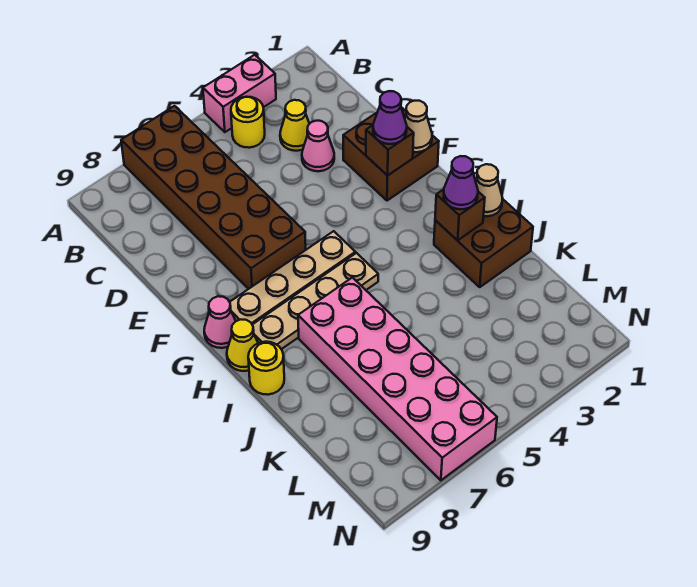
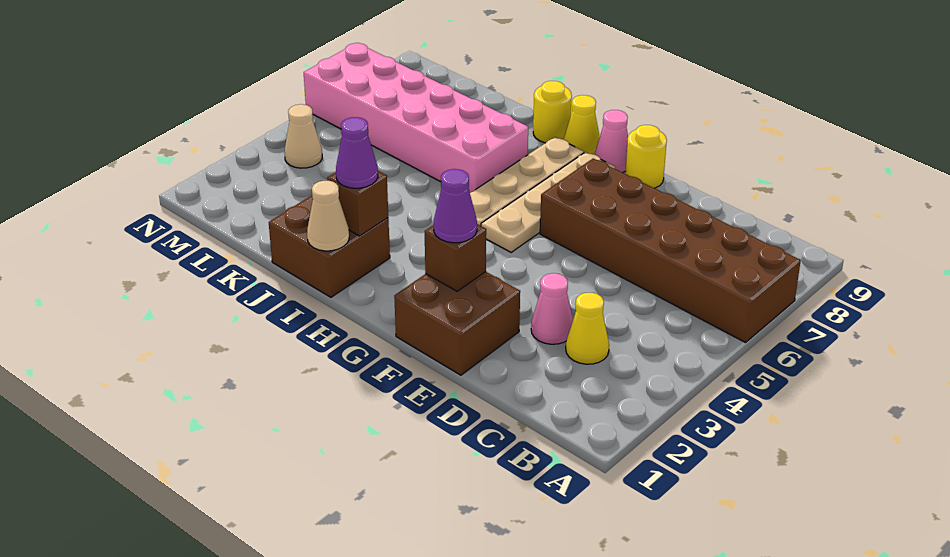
pink 1x2 brick [203,55,276,132] -> none
yellow 1x1 round brick [231,97,265,148] -> yellow 1x1 round brick moved to [625,125,667,188]
tan 1x1 cone [405,101,432,152] -> tan 1x1 cone moved to [285,104,322,168]

